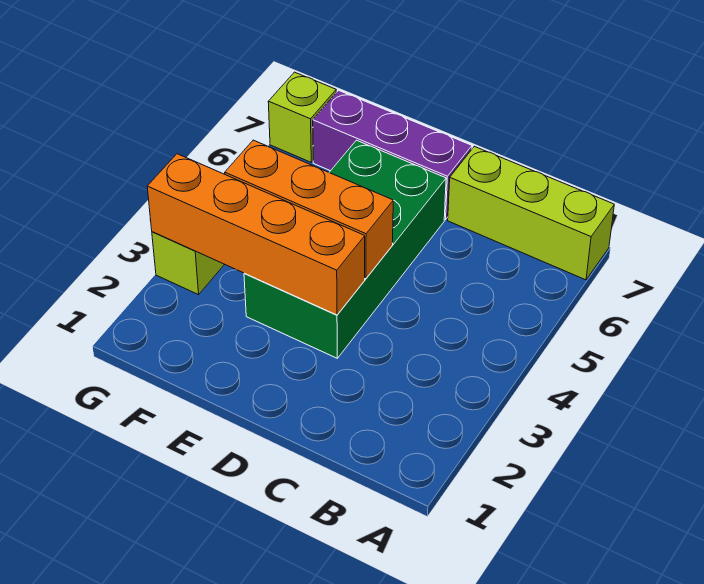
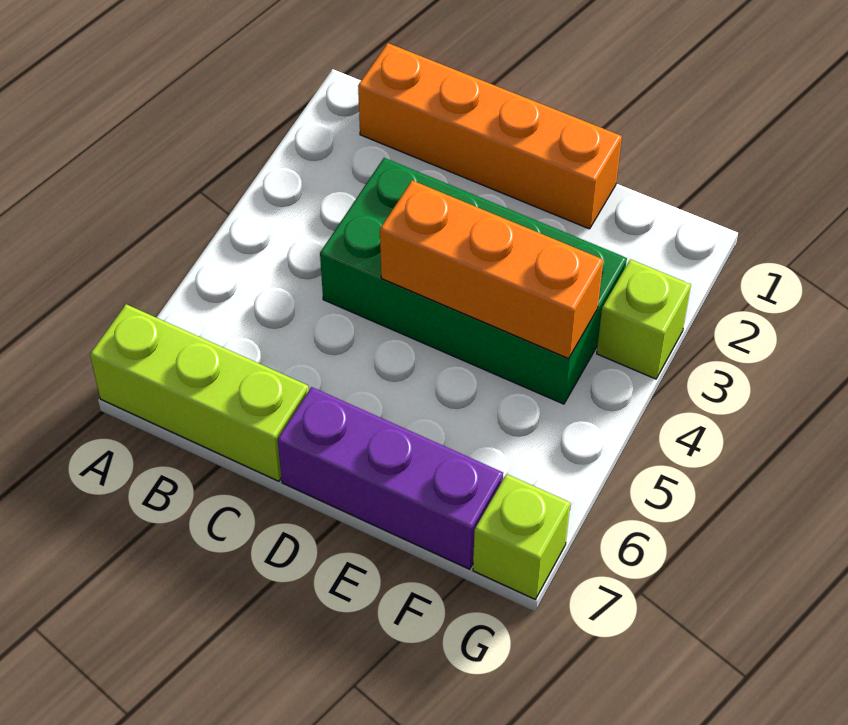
green 2x4 brick [244,140,446,358] -> green 2x4 brick turned to [320,158,627,404]
orange 1x4 brick [147,154,365,315] -> orange 1x4 brick moved to [358,43,622,229]

